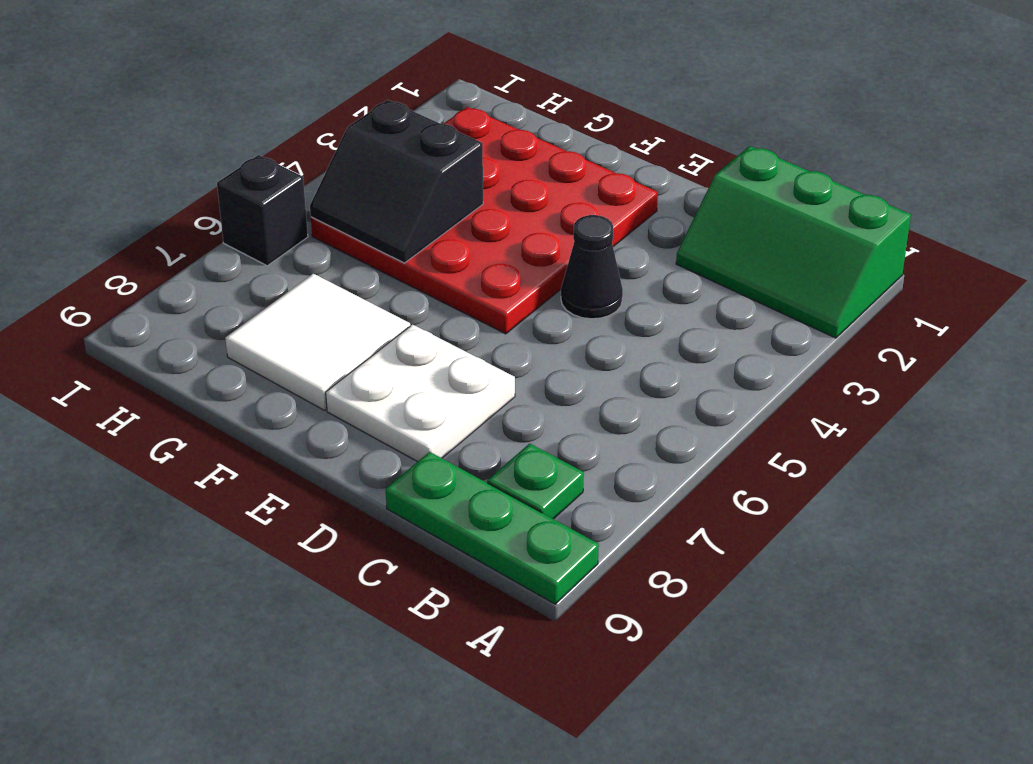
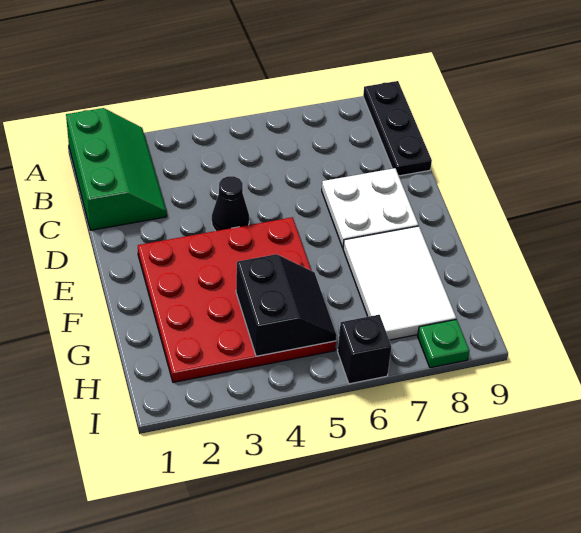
green 1x3 plate [386,452,599,604] -> black 1x3 plate [363,81,432,176]
green 1x1 plate [487,444,584,519] -> green 1x1 plate moved to [418,319,469,368]
white 2x2 tile [225,274,410,410] -> white 2x3 tile [343,226,456,340]

